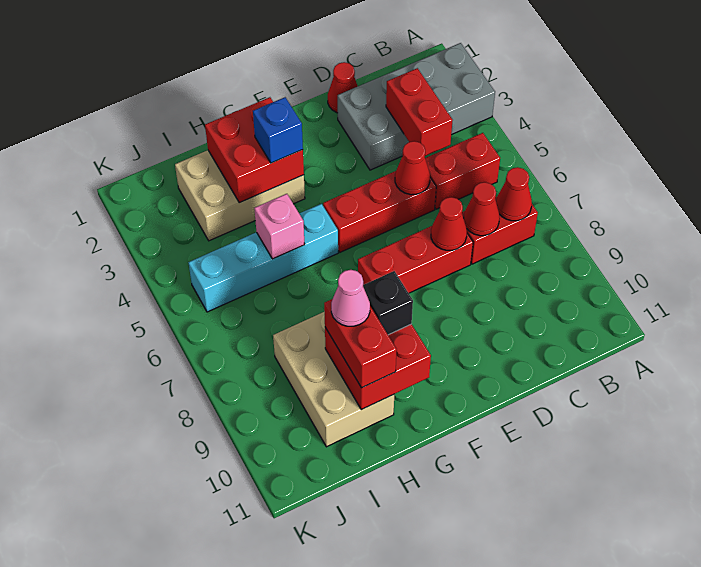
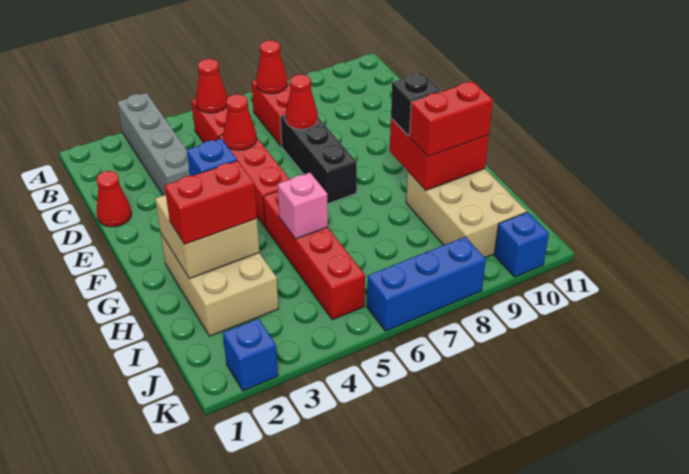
grey 2x4 brick [338,43,495,170] -> grey 1x4 brick [117,93,190,195]
red 1x2 brick [386,68,453,156] -> red 1x2 brick moved to [165,161,257,244]
red 1x1 cone [464,182,500,236] -> red 1x1 cone moved to [196,59,228,113]
red 1x3 brick [358,226,473,293] -> black 1x3 brick [280,114,357,204]
red 2x2 brick [205,97,304,203] -> tan 2x2 brick [155,195,259,279]
cyan 1x4 brick [188,204,338,312] -> red 1x4 brick [263,191,365,320]
tan 2x3 brick [273,312,394,447] -> tan 2x3 brick turned to [406,169,527,257]
pink 1x1 cone [331,270,370,326] -> none
none -> blue 1x1 brick [223,319,278,391]
none -> blue 1x3 brick [367,237,486,331]
none -> blue 1x1 brick [494,212,549,277]

